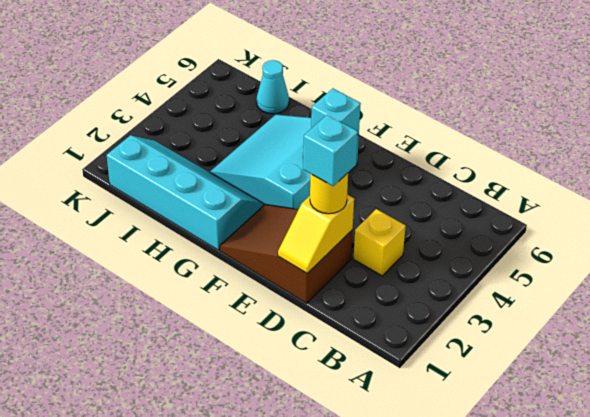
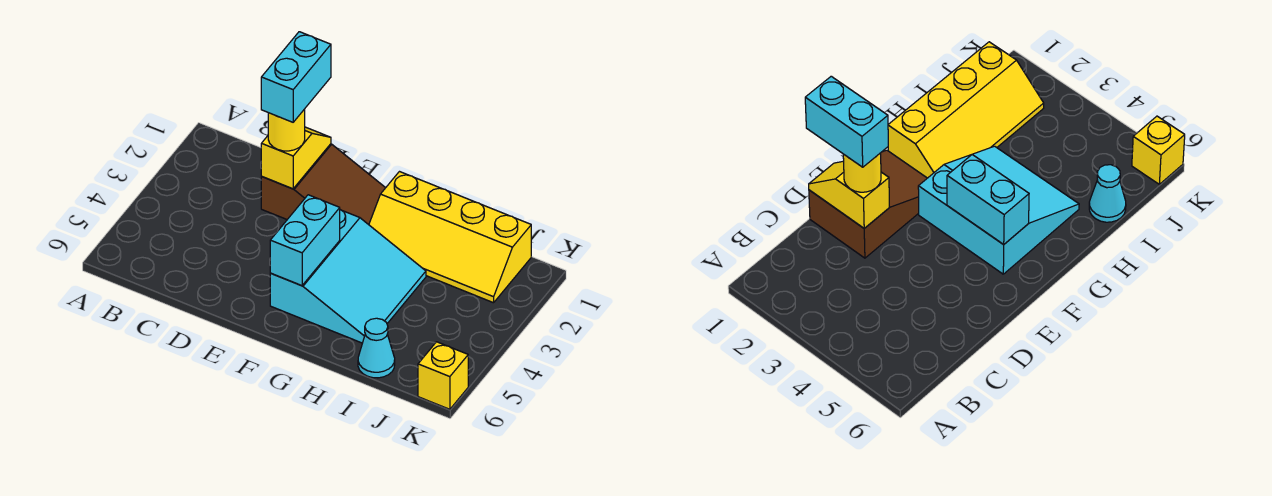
yellow 1x1 brick [354,209,406,276] -> yellow 1x1 brick moved to [418,342,468,409]
cyan 1x1 brick [303,115,358,186] -> cyan 1x2 brick [261,32,331,122]
cyan 1x1 brick [311,88,361,135] -> cyan 1x2 brick [270,195,340,286]
cyan 2x4 slope [107,135,264,250] -> yellow 2x4 slope [369,172,531,303]

